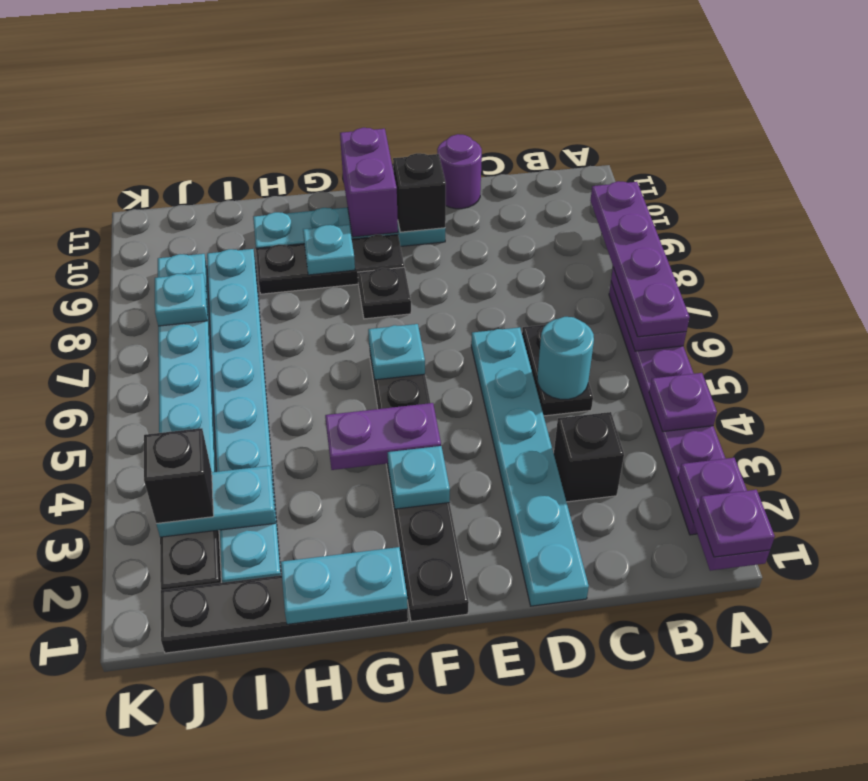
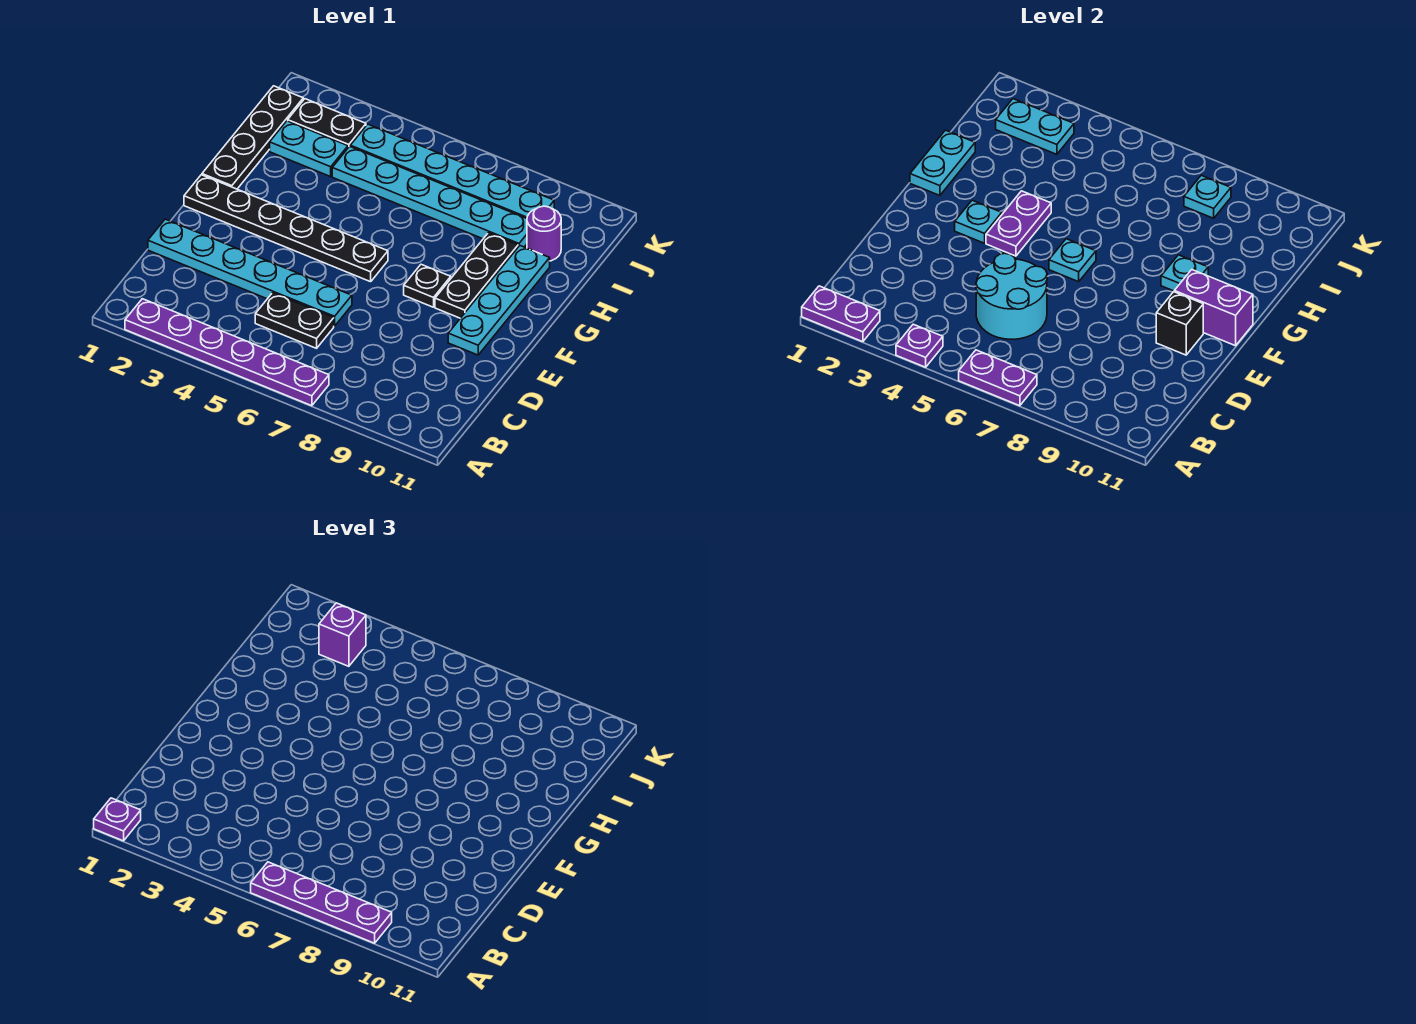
black 1x1 brick [554,412,624,502] -> none
cyan 1x1 round brick [537,317,594,399] -> cyan 2x2 round brick [976,253,1047,339]
purple 1x1 round brick [437,134,482,209] -> purple 1x1 round brick moved to [527,206,561,261]
cyan 1x2 plate [156,466,276,537] -> cyan 1x2 plate turned to [996,99,1074,154]
black 1x1 brick [144,428,214,524] -> purple 1x1 brick [319,603,366,666]

